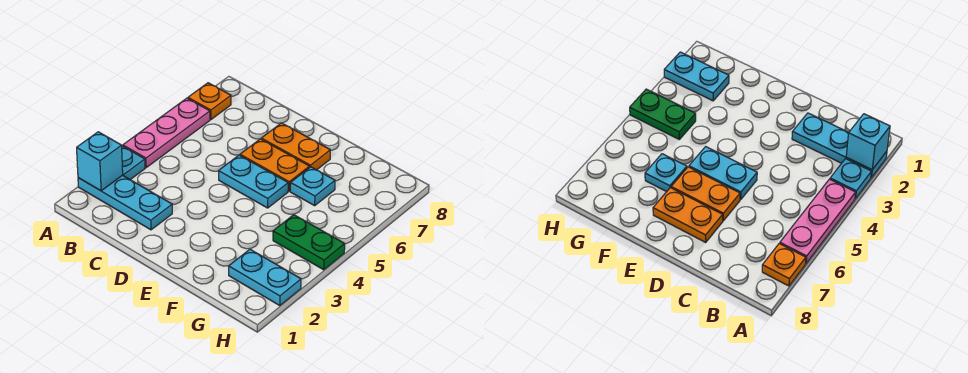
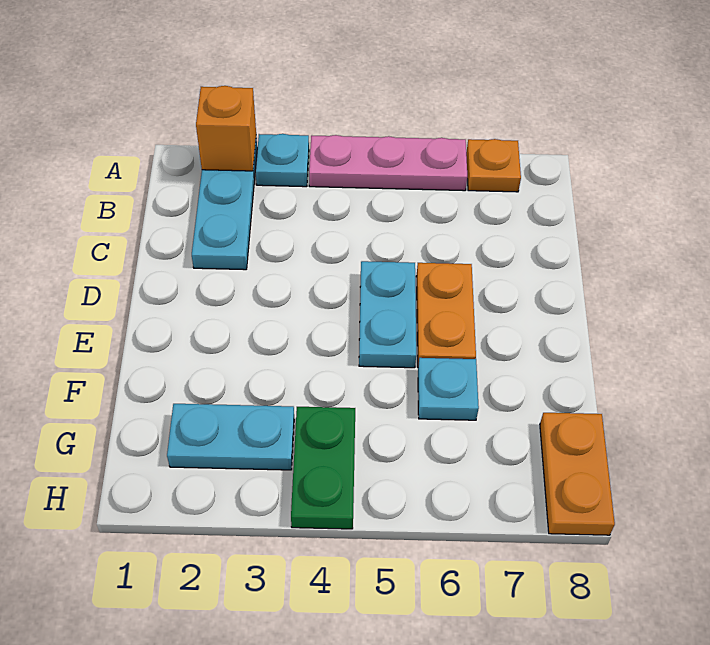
cyan 1x1 brick [77,132,123,191] -> orange 1x1 brick [196,86,256,171]
orange 1x2 plate [261,123,330,170] -> orange 1x2 plate moved to [540,413,615,535]
cyan 1x2 plate [229,250,301,306] -> cyan 1x2 plate turned to [167,404,294,470]

